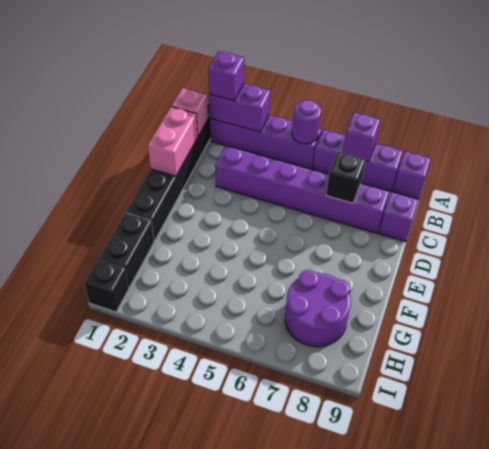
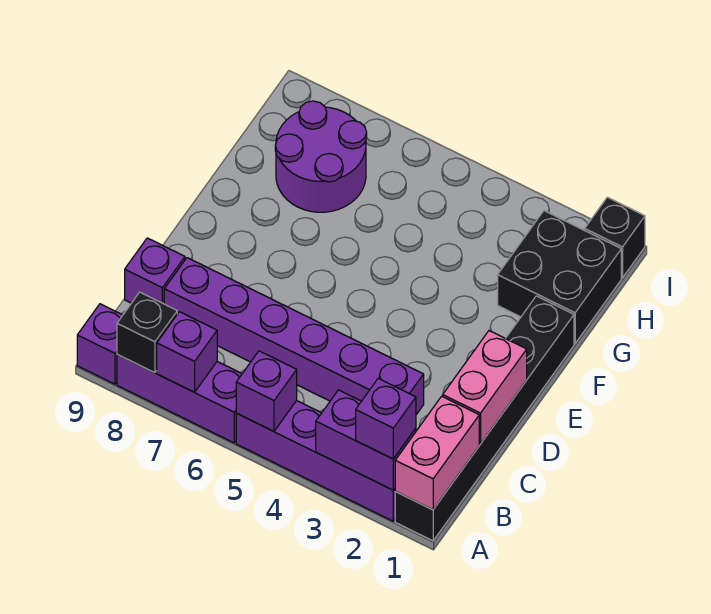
purple 1x1 round brick [292,100,321,144] -> purple 1x1 brick [236,351,297,431]
pink 1x1 brick [172,88,208,136] -> pink 1x2 brick [395,396,479,510]
black 1x1 brick [326,152,365,203] -> black 1x1 brick moved to [117,292,177,373]
black 1x2 brick [99,213,154,287] -> black 2x2 brick [498,211,621,343]

